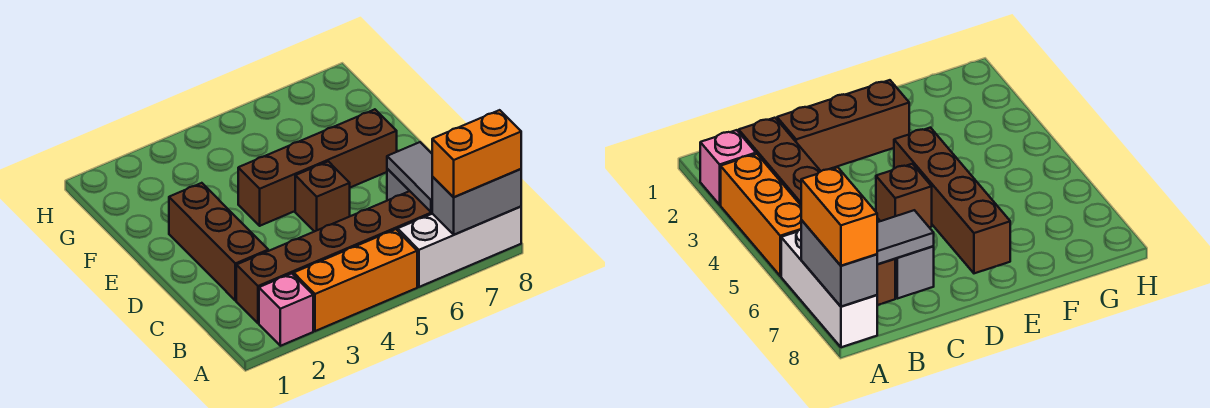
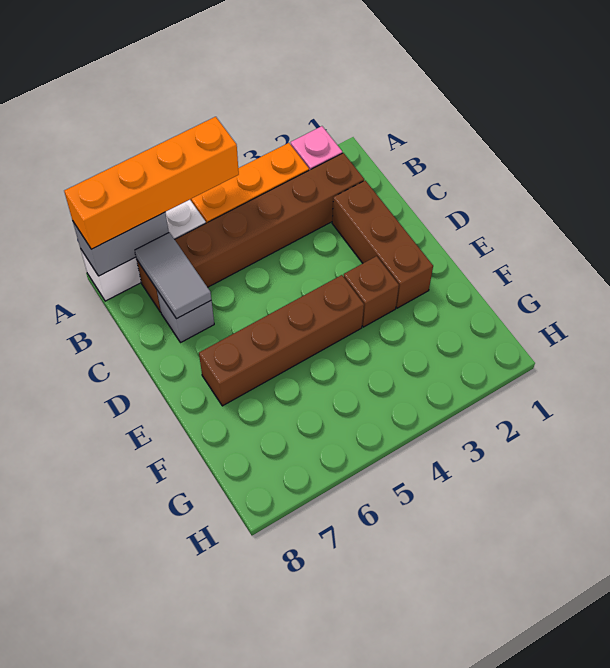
orange 1x2 brick [432,110,521,197] -> orange 1x4 brick [64,117,239,249]
brown 1x1 brick [295,161,350,232] -> brown 1x1 brick moved to [344,256,399,327]

